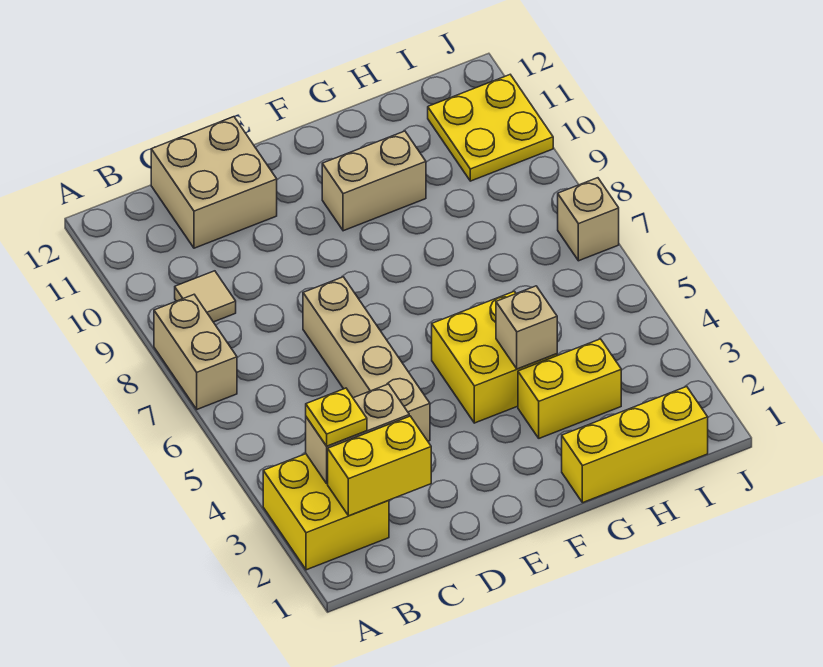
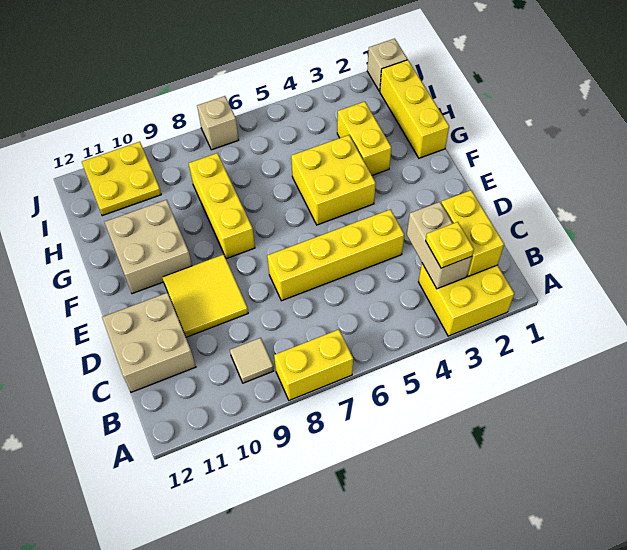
tan 1x2 brick [154,295,237,409] -> yellow 1x2 brick [274,329,353,400]
tan 1x4 brick [303,277,430,441] -> yellow 1x4 brick [267,209,404,301]
none -> yellow 2x2 tile [162,254,248,337]
none -> yellow 1x3 brick [189,153,255,259]
tan 1x2 brick [322,131,426,231] -> tan 2x2 brick [105,200,192,294]
tan 1x1 brick [496,286,557,369] -> tan 1x1 brick moved to [367,39,407,91]

